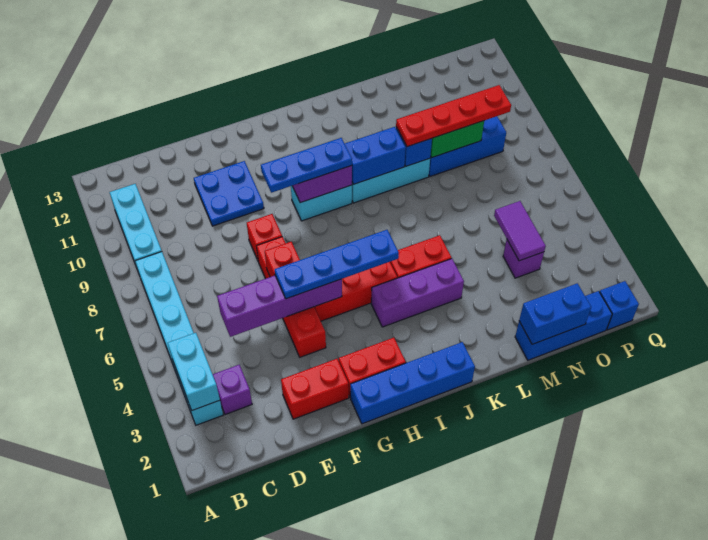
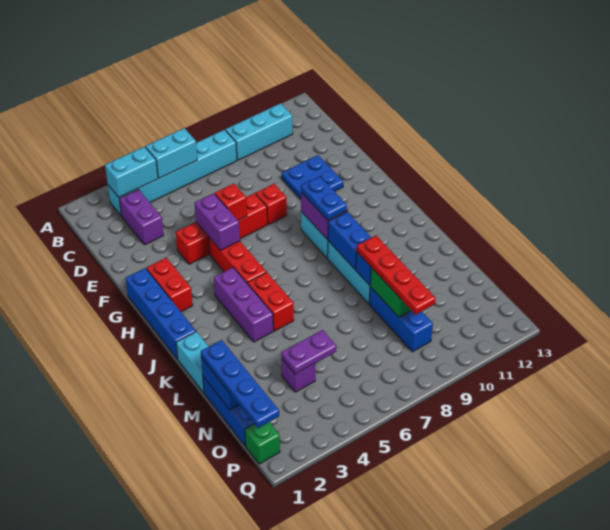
none -> cyan 1x2 brick [146,128,197,178]
purple 1x1 brick [213,365,252,414] -> purple 1x2 brick [119,189,164,245]
purple 1x4 brick [217,276,342,337] -> purple 1x2 brick [194,193,240,250]
red 1x2 brick [281,359,349,419] -> none
blue 1x4 plate [275,230,399,299] -> blue 1x4 plate moved to [201,340,279,428]
blue 1x3 plate [261,138,352,193] -> blue 1x2 plate [301,176,347,220]
none -> cyan 1x2 brick [176,332,209,393]
purple 1x2 tile [494,201,546,261] -> purple 1x2 plate [281,330,337,374]
blue 1x1 brick [600,281,639,330] -> green 1x1 brick [245,422,280,464]

